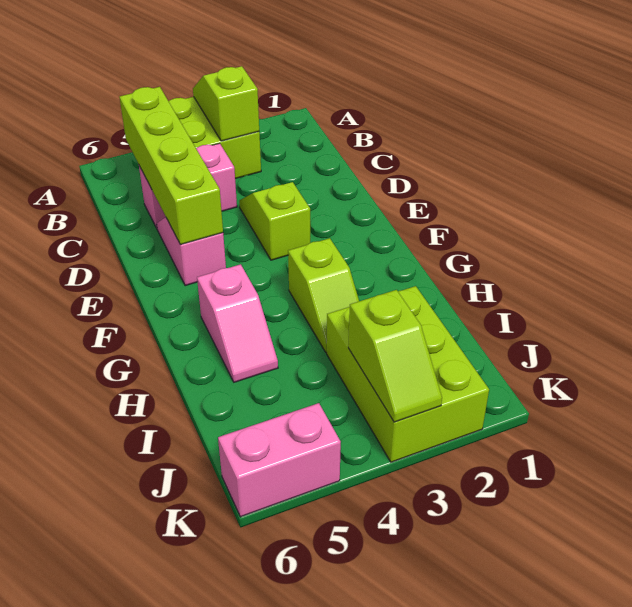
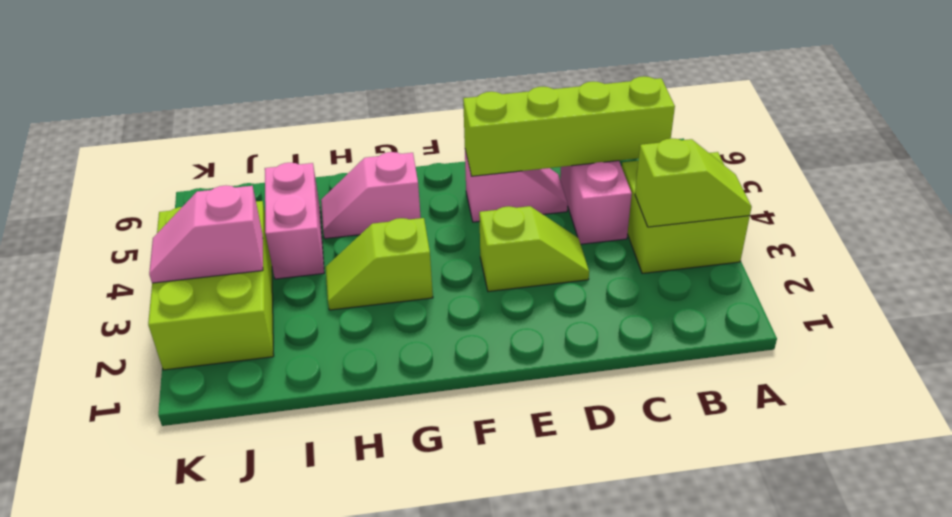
lime 2x3 brick [327,286,489,462] -> lime 2x3 brick turned to [148,201,274,370]
lime 1x2 slope [348,290,442,422] -> pink 1x2 slope [149,186,263,283]
pink 1x2 brick [218,403,341,517] -> pink 1x2 brick moved to [265,163,324,279]

